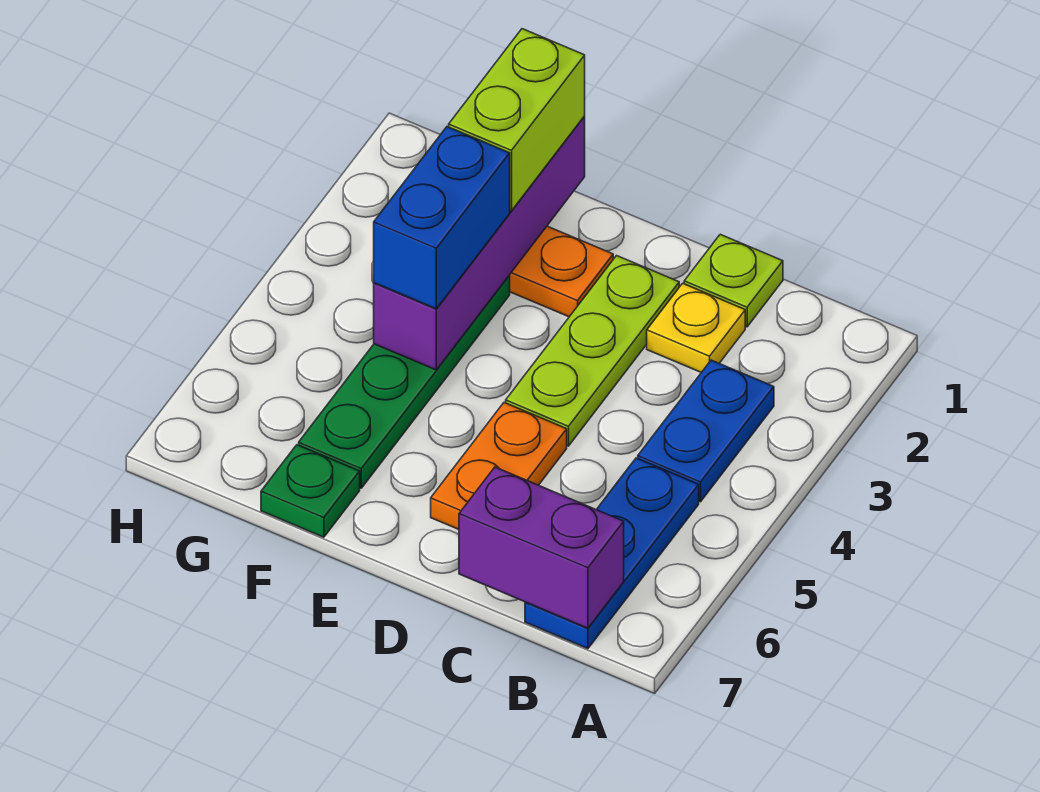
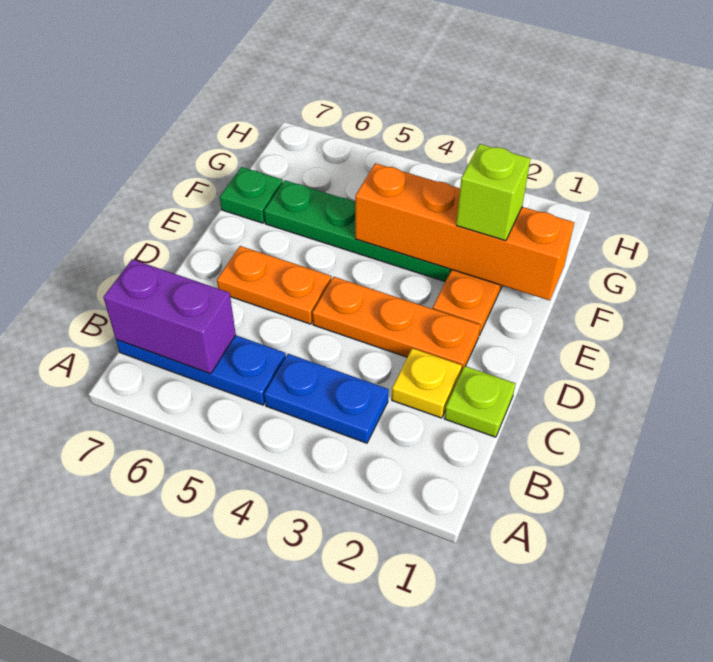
purple 1x2 brick [459,467,624,628] -> purple 1x2 brick turned to [103,259,236,374]
lime 1x3 plate [506,256,679,446] -> orange 1x3 plate [313,277,480,372]
purple 1x4 brick [374,117,585,370] -> orange 1x4 brick [355,163,574,300]
lime 1x2 brick [449,29,585,211] -> lime 1x1 brick [456,144,531,241]
blue 1x2 brick [374,127,510,309] -> none

